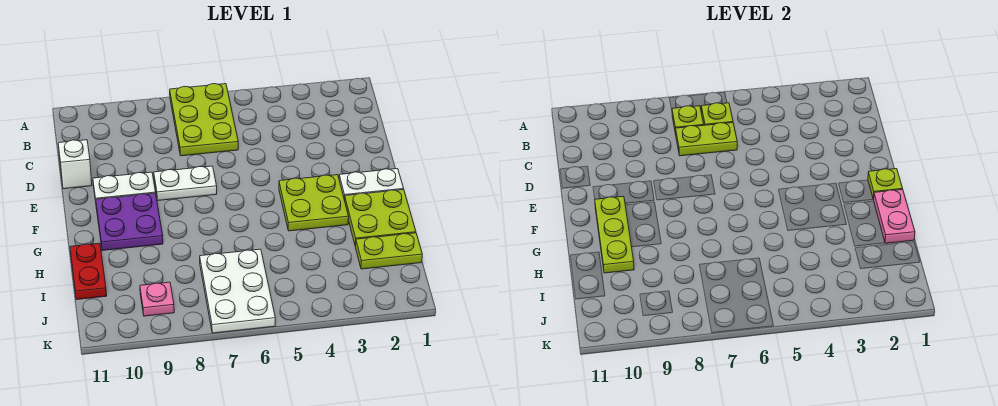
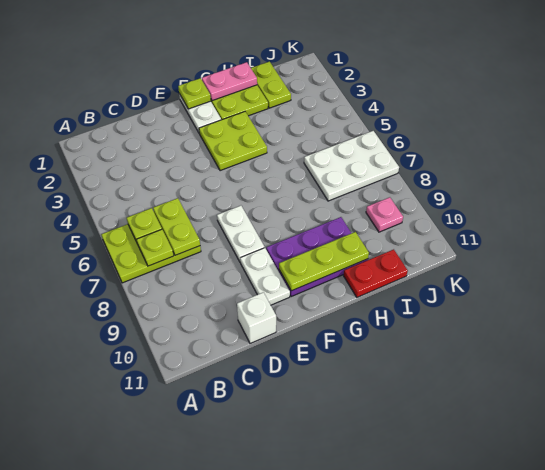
purple 2x2 plate [96,193,163,251] -> purple 2x3 plate [266,217,368,297]

